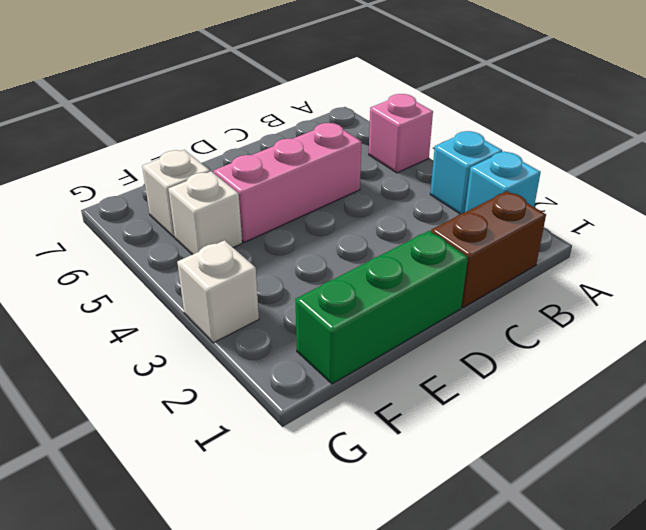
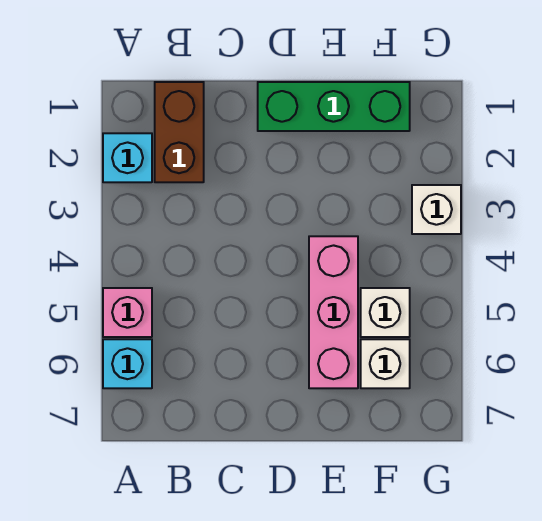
cyan 1x1 brick [430,131,502,214] -> cyan 1x1 brick moved to [103,339,152,388]
brown 1x2 brick [431,191,546,308] -> brown 1x2 brick turned to [155,82,204,182]
pink 1x3 brick [213,123,361,242] -> pink 1x3 brick turned to [309,236,358,388]

